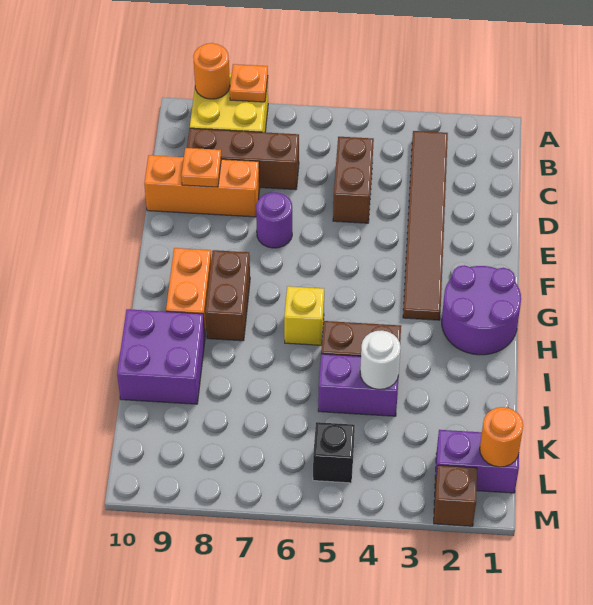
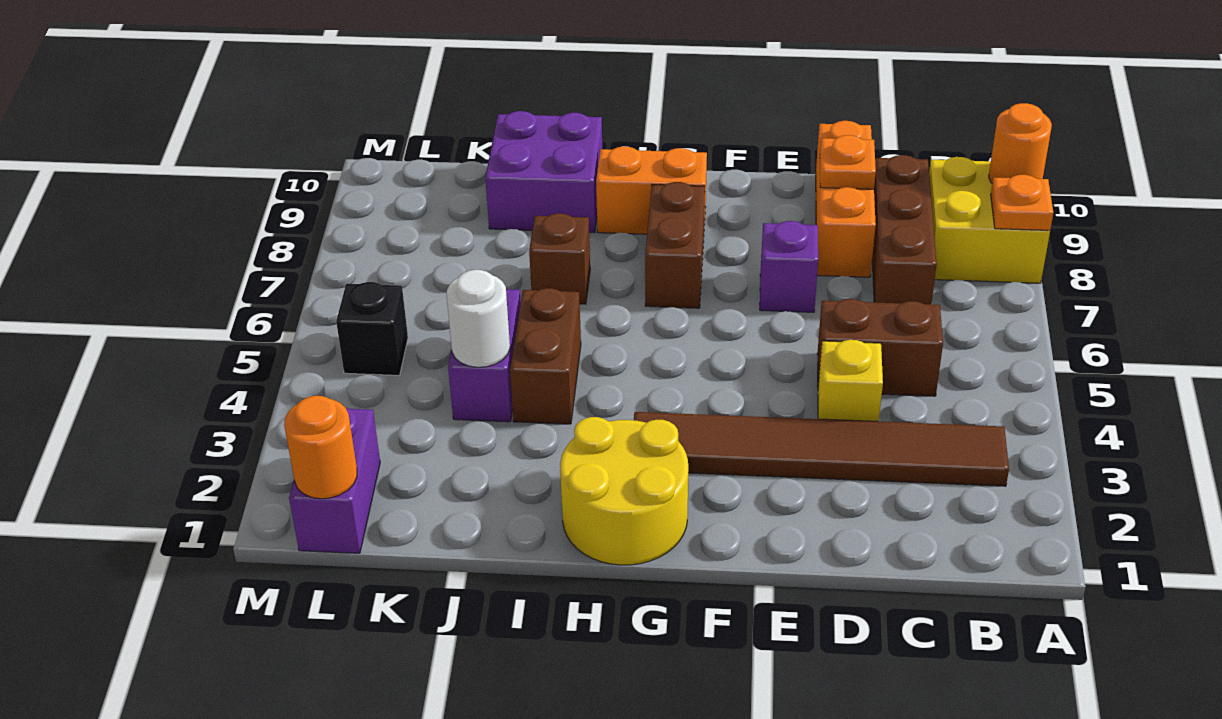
purple 1x1 round brick [256,192,292,248] -> purple 1x1 brick [760,221,818,312]
purple 2x2 round brick [442,265,521,355] -> yellow 2x2 round brick [560,417,688,565]
brown 1x2 brick [205,250,250,341] -> brown 1x2 brick turned to [645,182,705,308]
yellow 1x1 brick [284,286,324,345] -> yellow 1x1 brick moved to [818,340,883,421]
brown 1x1 brick [434,465,477,526] -> brown 1x1 brick moved to [529,213,590,304]

